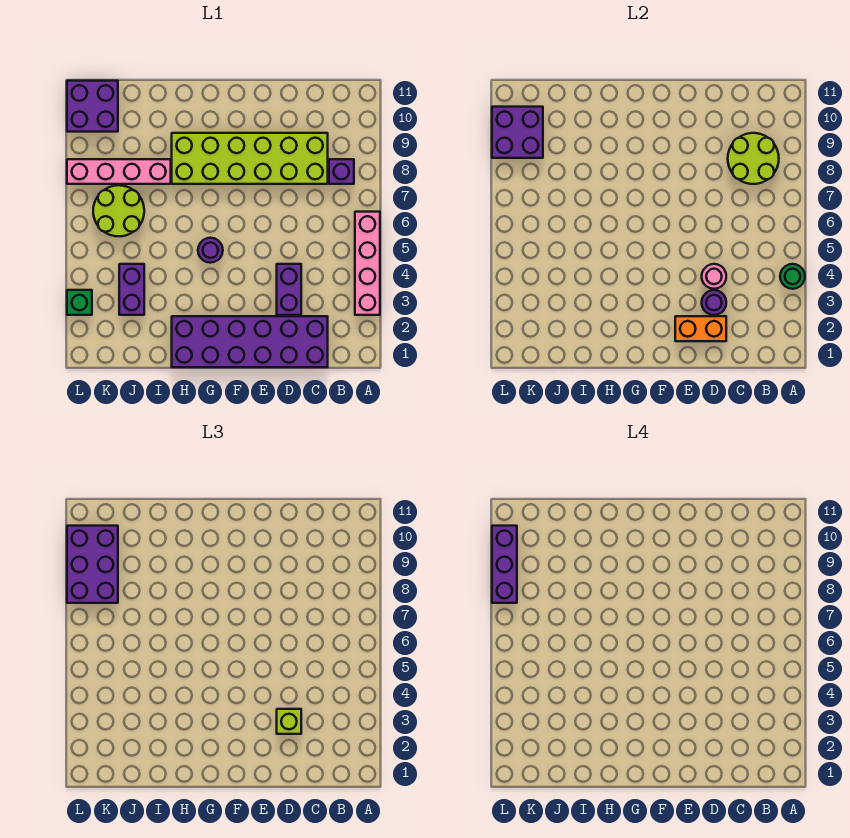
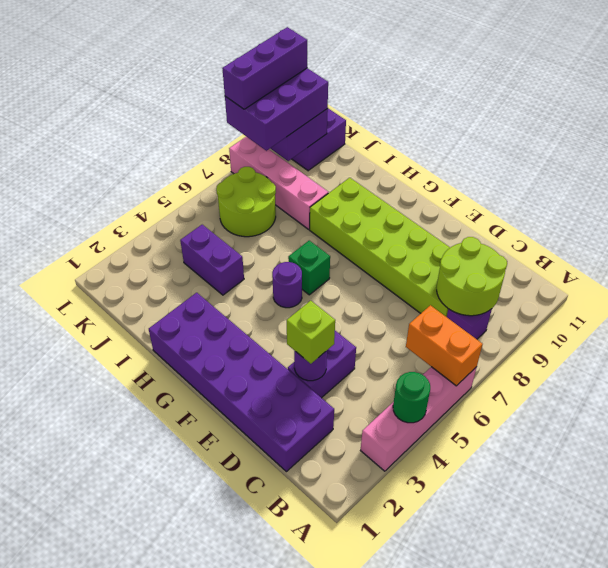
orange 1x2 brick [675,316,726,341] -> orange 1x2 brick moved to [406,305,483,386]
pink 1x1 round brick [702,264,726,289] -> none
purple 1x2 brick [119,264,144,315] -> purple 1x2 brick turned to [180,225,244,295]
green 1x1 brick [67,290,92,315] -> green 1x1 brick moved to [288,241,330,295]

